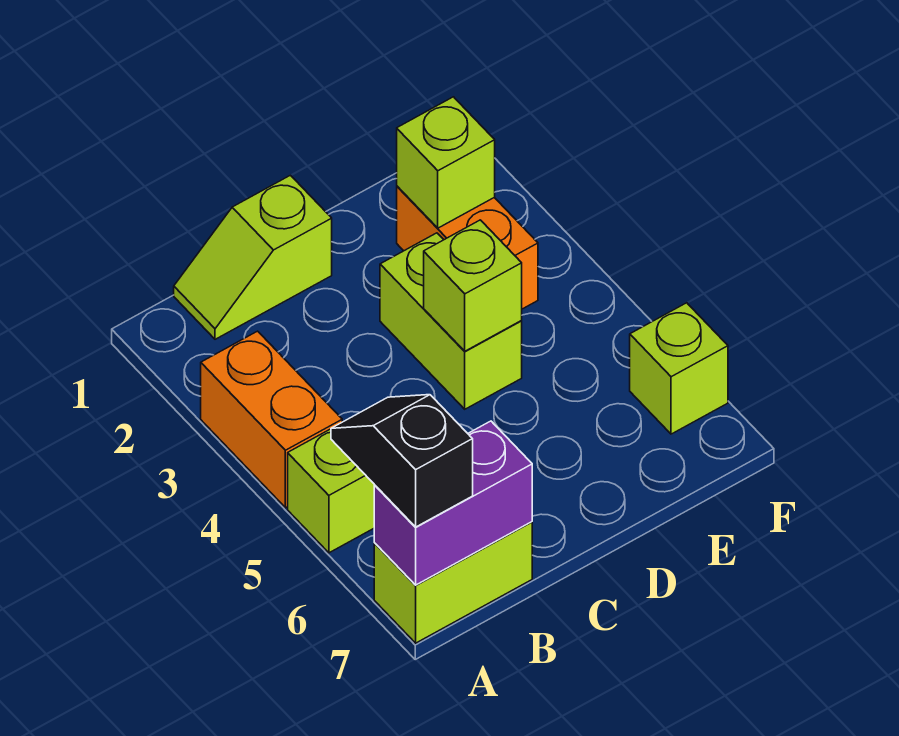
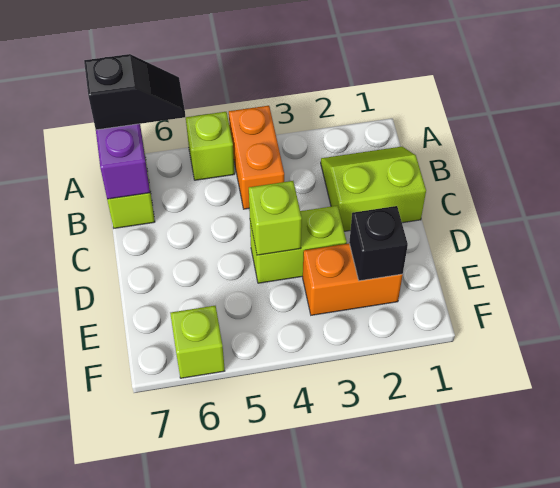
orange 1x2 brick [201,331,342,508] -> orange 1x2 brick turned to [229,106,284,209]
lime 1x2 slope [174,175,332,339] -> lime 2x2 slope [321,147,426,231]
lime 1x1 brick [397,97,495,228] -> black 1x1 brick [349,206,408,281]

